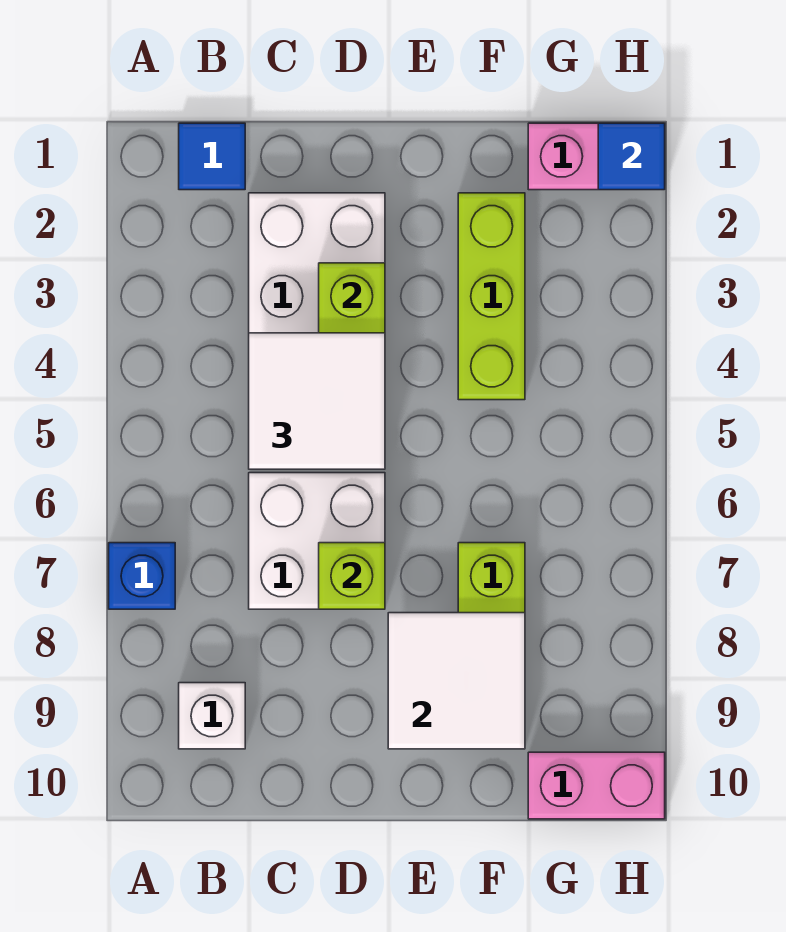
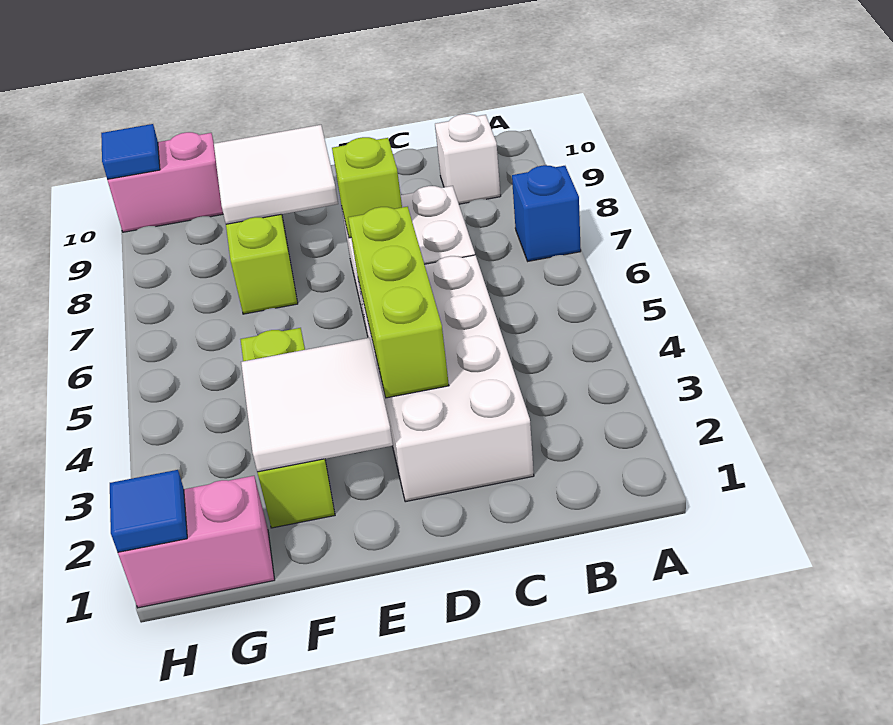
blue 1x1 tile [179,123,245,190] -> blue 1x1 tile moved to [101,124,160,179]
white 2x2 tile [249,333,385,469] -> white 2x2 tile moved to [241,338,393,472]

